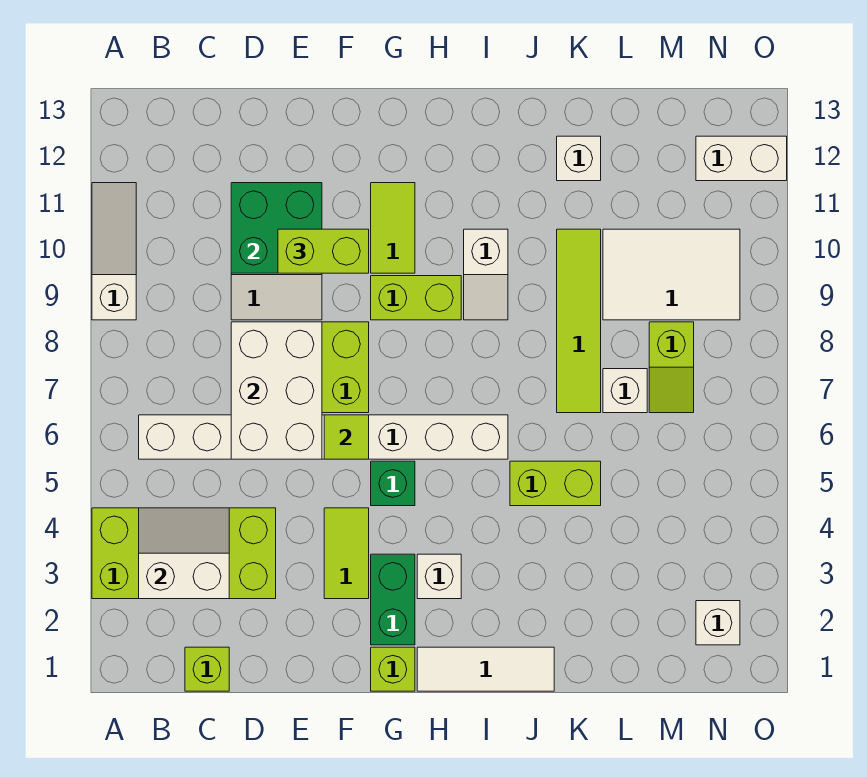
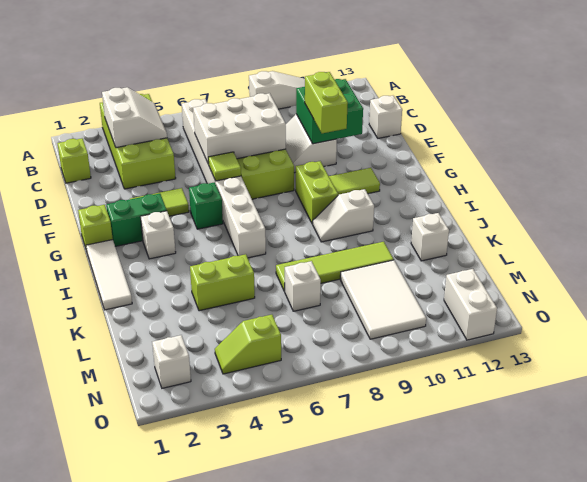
none -> white 1x1 brick [369,96,402,138]
lime 1x2 brick [510,461,601,506] -> lime 1x2 brick turned to [190,254,255,311]
lime 1x2 slope [649,322,694,413] -> lime 1x2 slope moved to [215,315,281,374]

